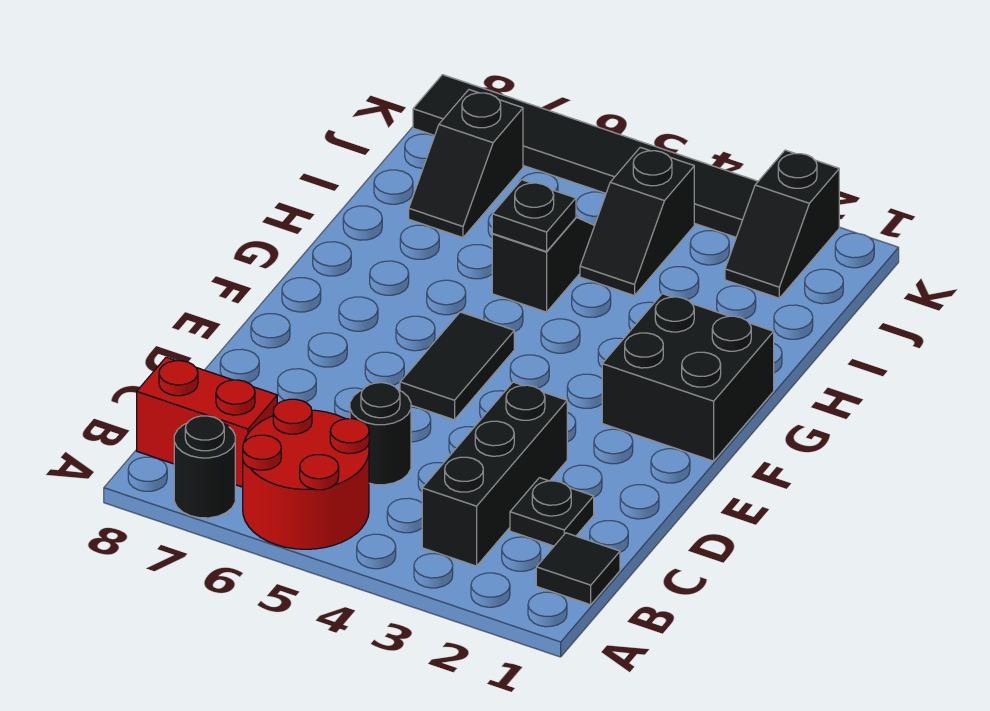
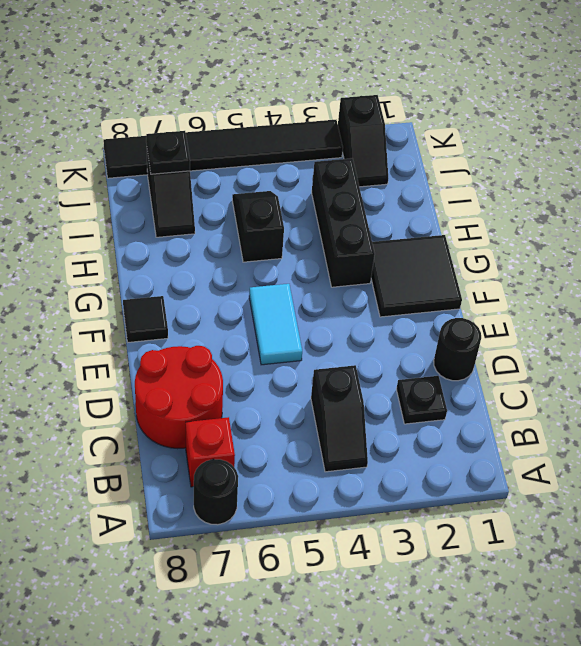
red 2x2 round brick [243,399,369,549] -> red 2x2 round brick moved to [135,346,223,449]
black 1x1 tile [536,533,620,605] -> black 1x1 tile moved to [123,296,168,342]
black 1x3 brick [422,382,567,566] -> black 1x3 brick moved to [312,158,375,287]
red 1x2 brick [137,357,277,487] -> red 1x1 brick [186,417,235,487]
black 1x1 round brick [350,383,411,485] -> black 1x1 round brick moved to [434,318,481,381]
black 1x2 tile [400,312,514,420] -> cyan 1x2 tile [249,284,302,365]
black 2x2 brick [602,294,774,461] -> black 2x2 tile [371,235,462,317]
black 1x1 plate [492,180,576,252] -> black 1x1 plate moved to [146,131,190,174]
black 1x2 slope [580,147,694,296] -> black 1x2 slope moved to [311,365,368,472]

